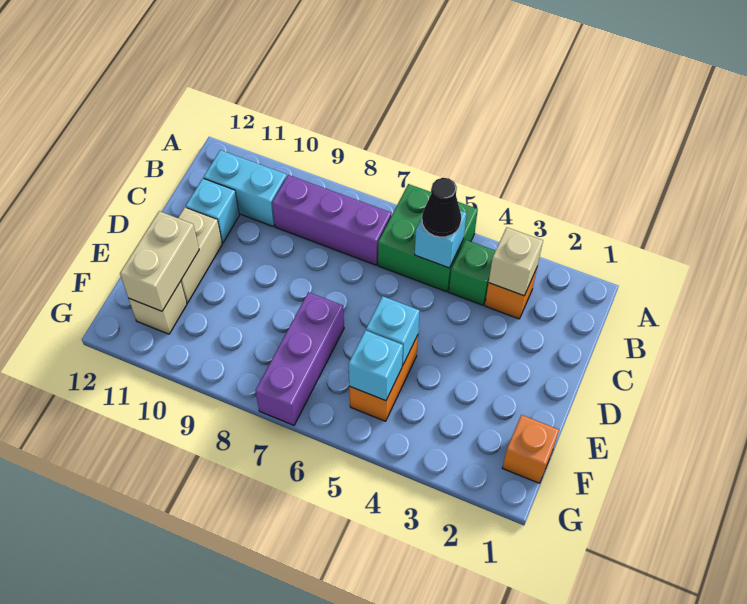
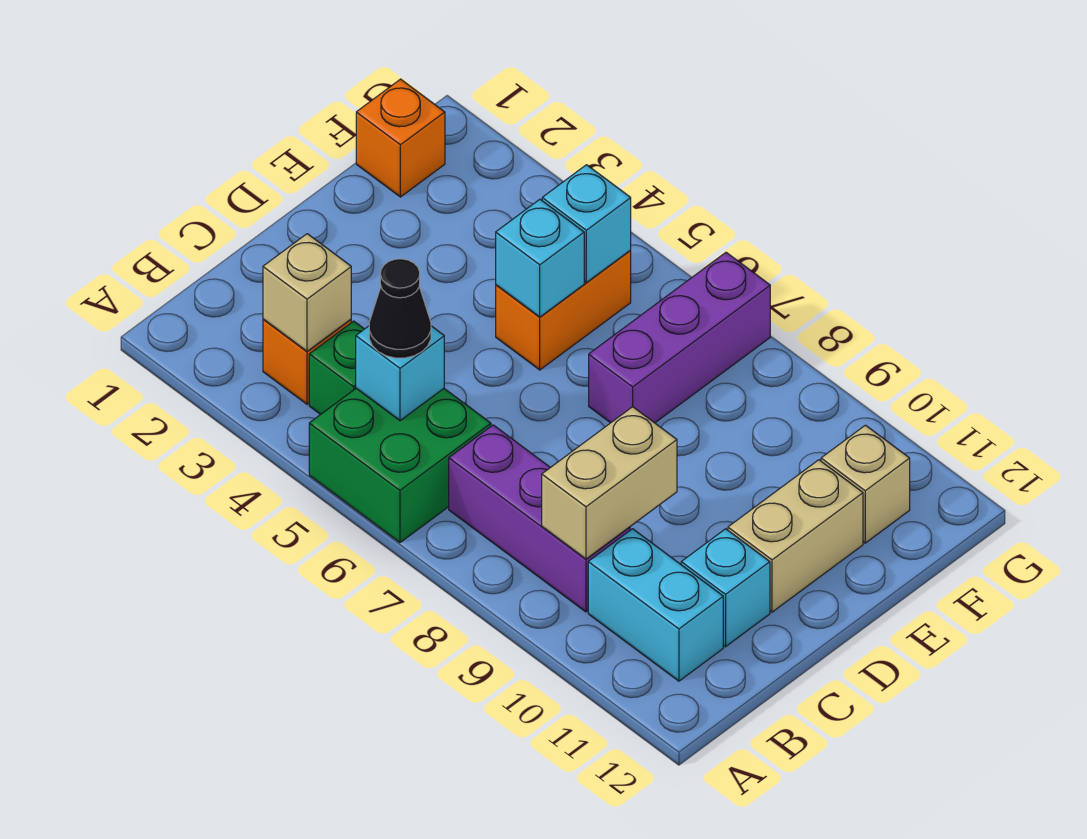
tan 1x2 brick [120,211,199,311] -> tan 1x2 brick moved to [542,407,677,559]

